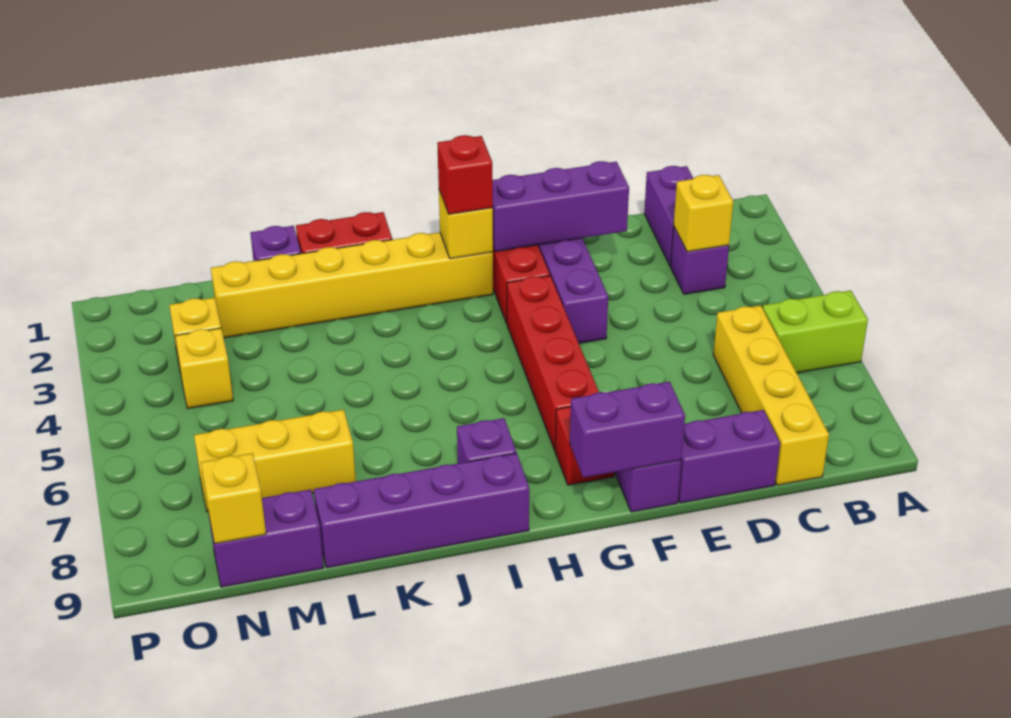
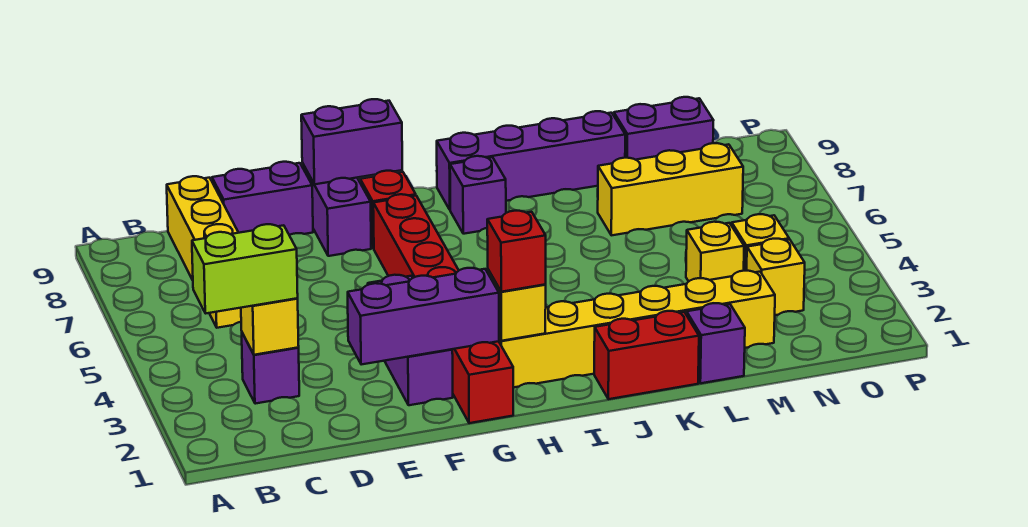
lime 1x2 brick [763,291,868,373] -> lime 1x2 brick moved to [192,224,298,313]
purple 1x2 brick [644,166,694,266] -> none
yellow 1x1 brick [201,453,266,544] -> yellow 1x1 brick moved to [686,222,744,281]

